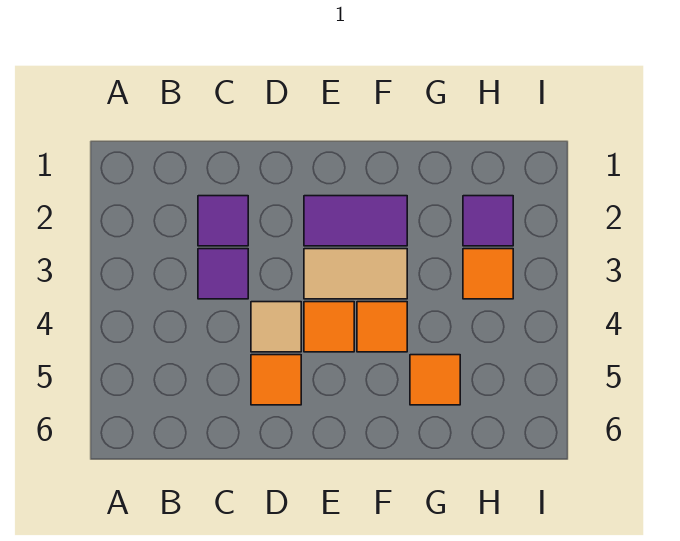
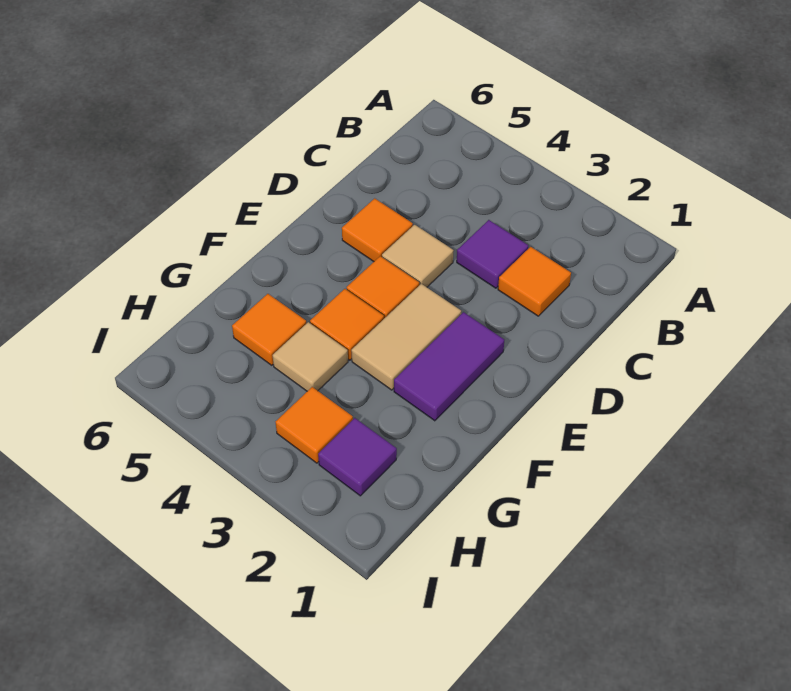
purple 1x1 tile [198,196,248,246] -> orange 1x1 tile [498,247,571,316]
none -> tan 1x1 tile [273,322,348,391]

